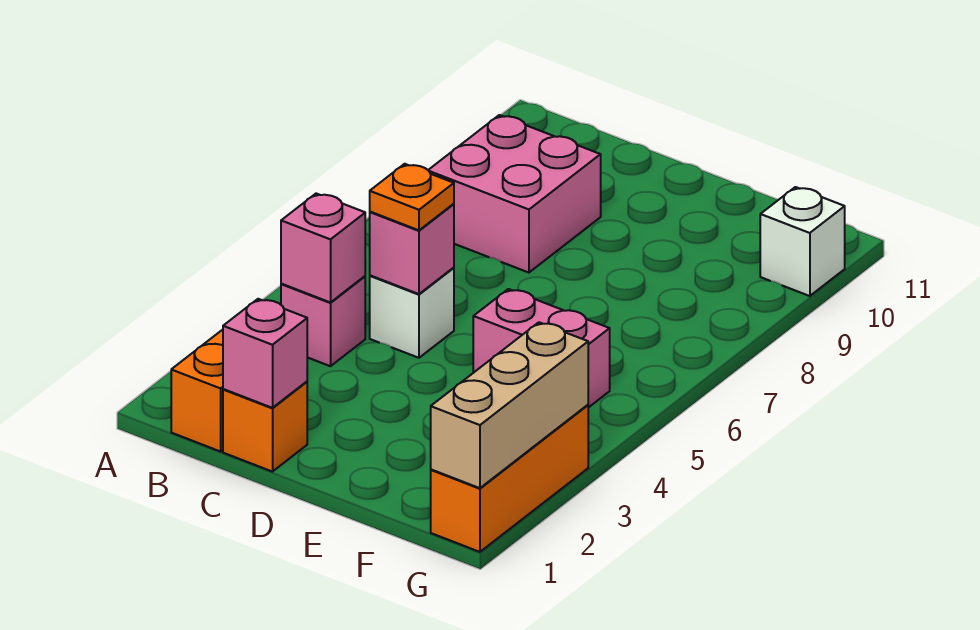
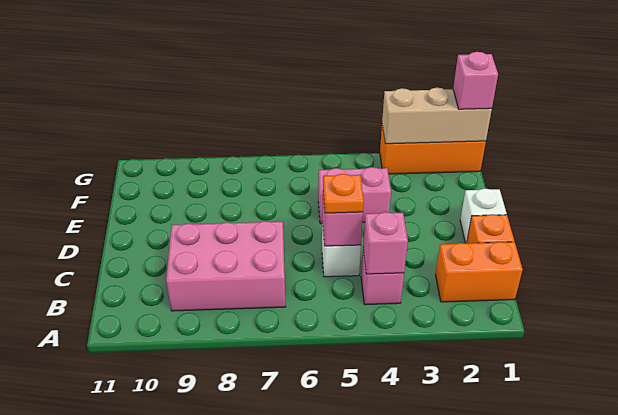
pink 2x2 brick [428,115,601,273] -> pink 2x3 brick [166,221,285,311]
pink 1x1 brick [223,299,307,408] -> pink 1x1 brick moved to [453,52,498,109]
pink 1x2 brick [473,289,610,408] -> pink 1x2 brick turned to [318,167,391,224]
white 1x1 brick [760,187,845,296] -> white 1x1 brick moved to [460,189,507,243]

